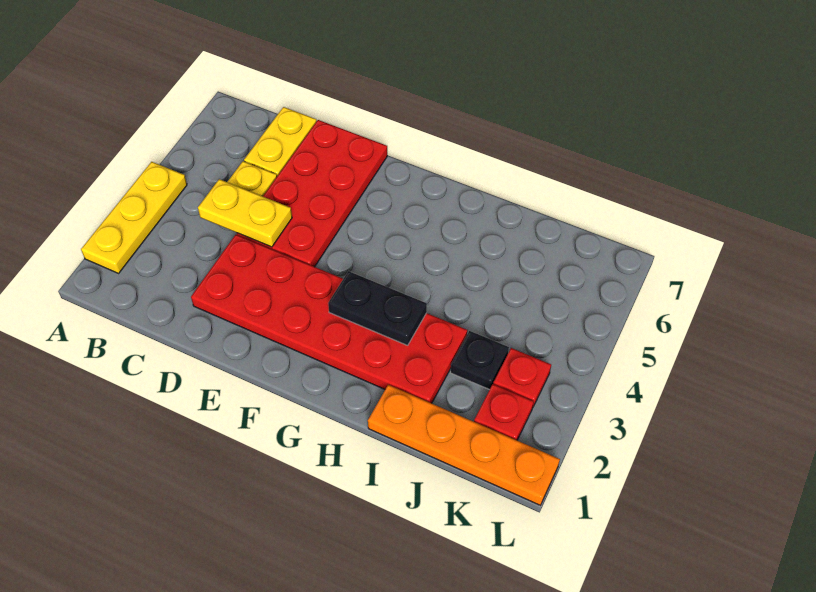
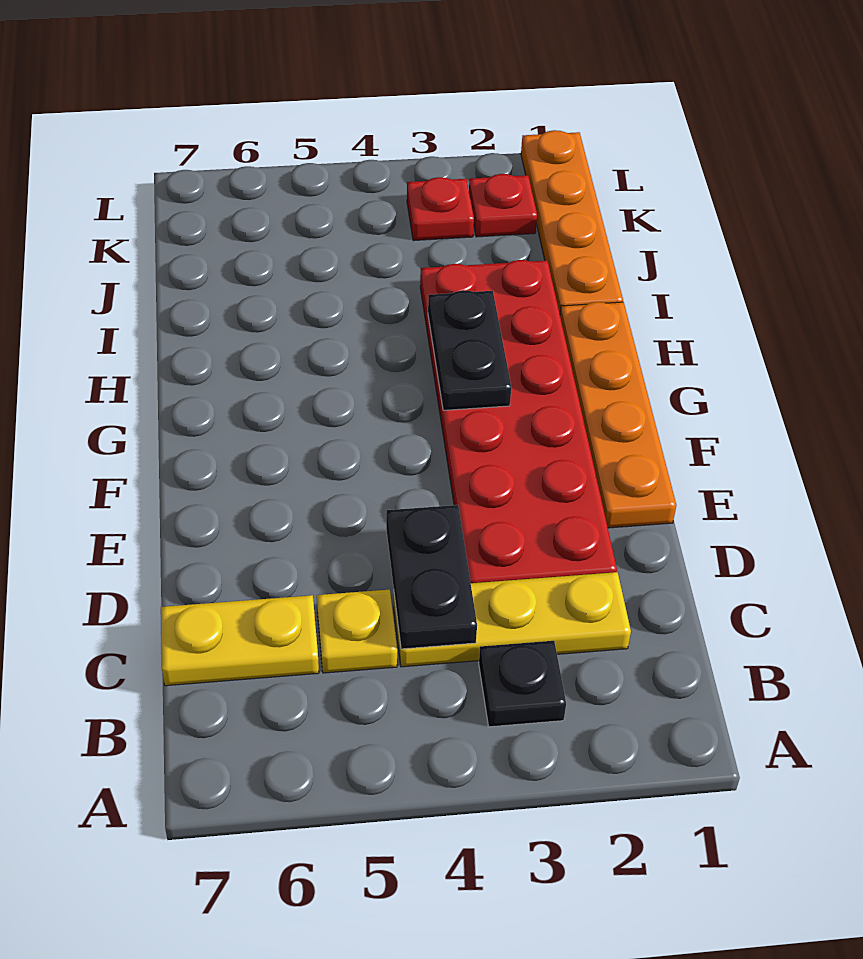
yellow 1x3 plate [81,162,187,273] -> yellow 1x3 plate moved to [394,572,631,667]
yellow 1x2 plate [198,179,292,247] -> black 1x2 plate [386,505,477,649]
red 2x4 plate [237,120,387,267] -> none
none -> orange 1x4 plate [560,302,676,528]
black 1x1 plate [451,331,509,390] -> black 1x1 plate moved to [479,641,566,727]

